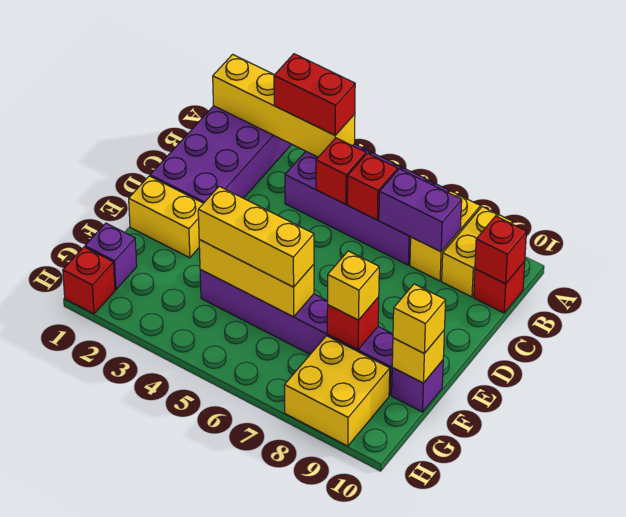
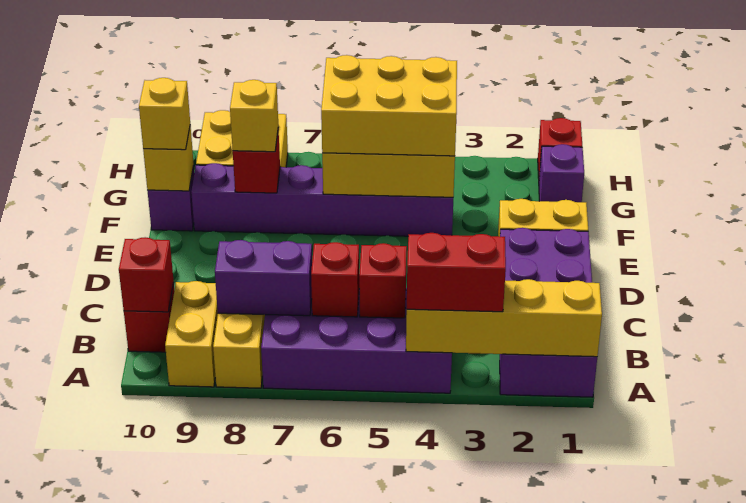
yellow 1x3 brick [198,186,314,287] -> yellow 2x3 brick [321,55,457,156]

